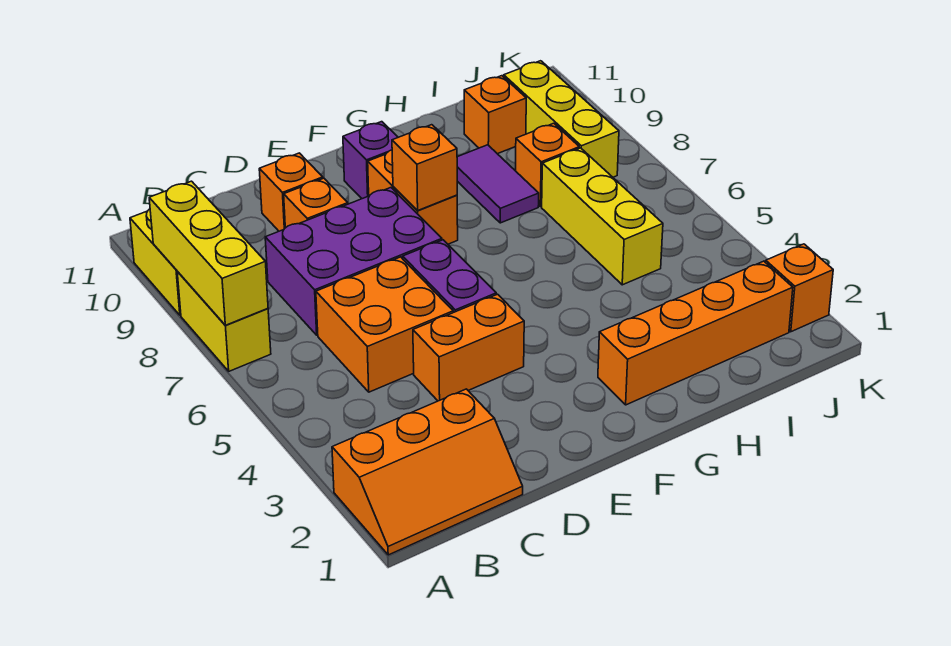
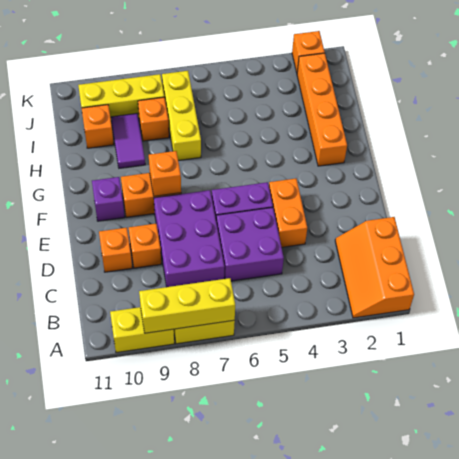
orange 2x3 slope [332,389,523,555] -> orange 2x3 slope turned to [335,217,414,318]
orange 2x2 brick [316,257,453,392] -> purple 2x2 brick [216,207,284,281]
purple 1x2 tile [457,145,539,223] -> purple 1x2 tile turned to [111,113,145,168]
yellow 1x3 brick [542,148,663,285] -> yellow 1x3 brick turned to [162,71,201,161]

